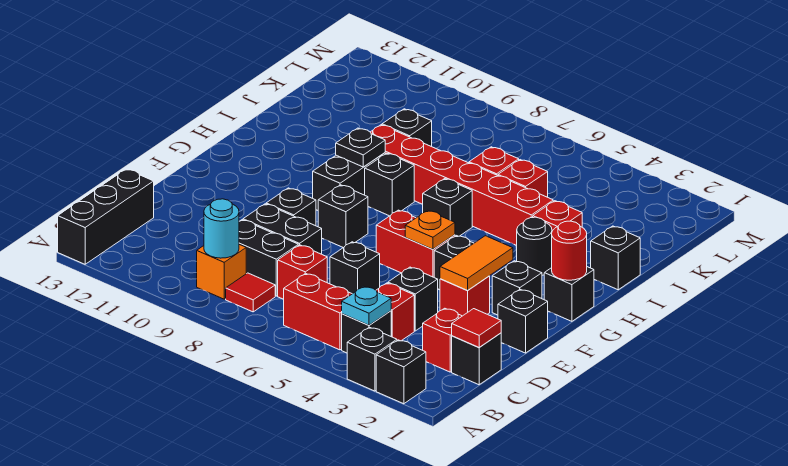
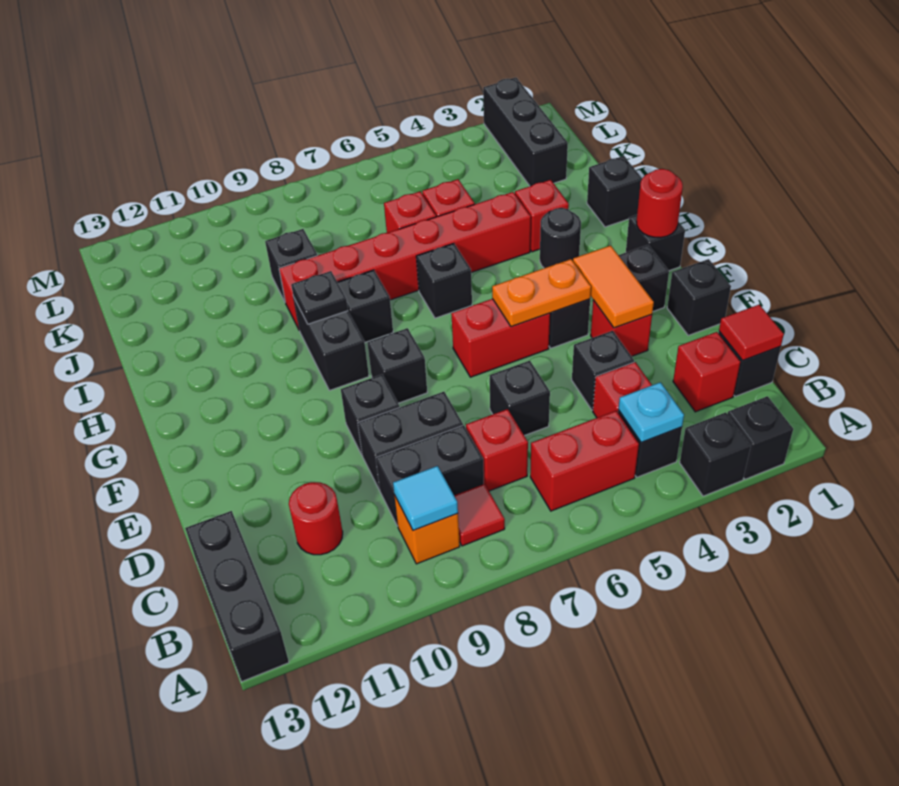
cyan 1x1 round brick [204,199,239,258] -> cyan 1x1 tile [393,466,458,531]
none -> red 1x1 round brick [289,482,343,555]
orange 1x1 plate [405,210,455,249] -> orange 1x2 plate [492,259,591,327]
none -> black 1x3 brick [483,78,568,186]

